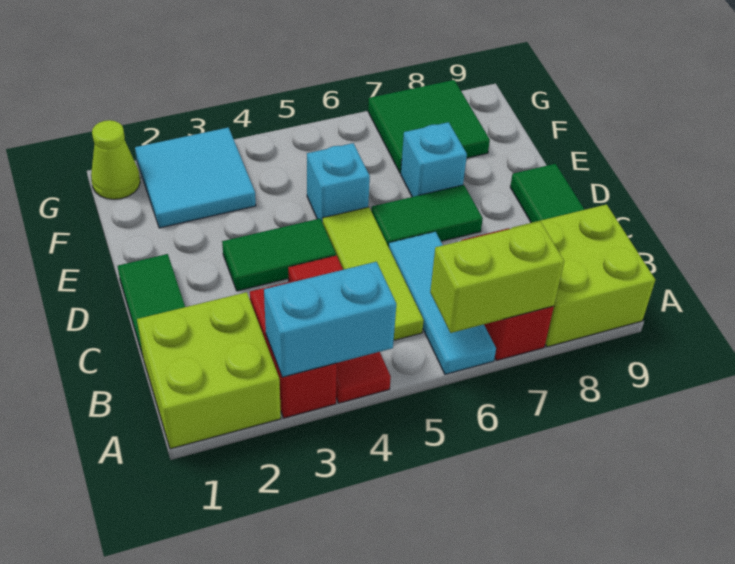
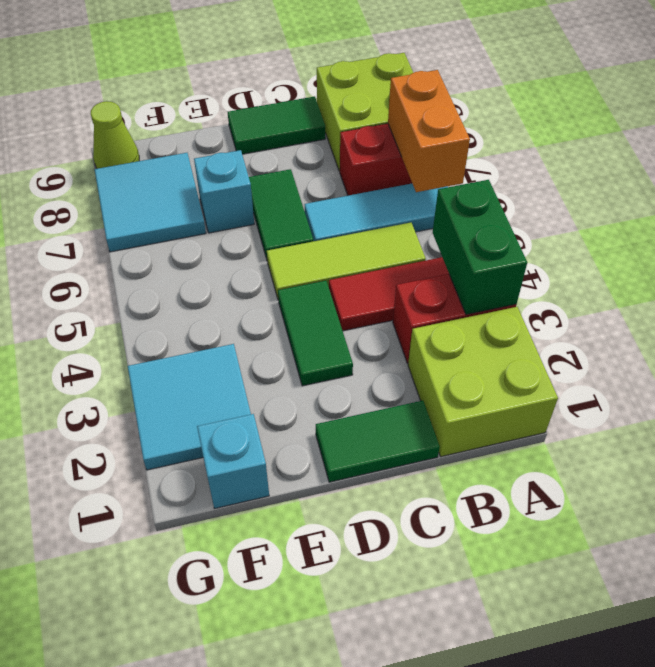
cyan 1x2 brick [264,262,396,377] -> green 1x2 brick [432,180,527,315]
lime 1x2 brick [430,222,564,333] -> orange 1x2 brick [388,70,470,192]
cyan 1x1 brick [307,143,370,223] -> cyan 1x1 brick moved to [197,414,269,509]
green 2x2 tile [368,80,490,173] -> cyan 2x2 tile [95,153,206,252]
lime 1x1 cone [91,120,140,199] -> lime 1x1 cone moved to [91,101,139,169]

